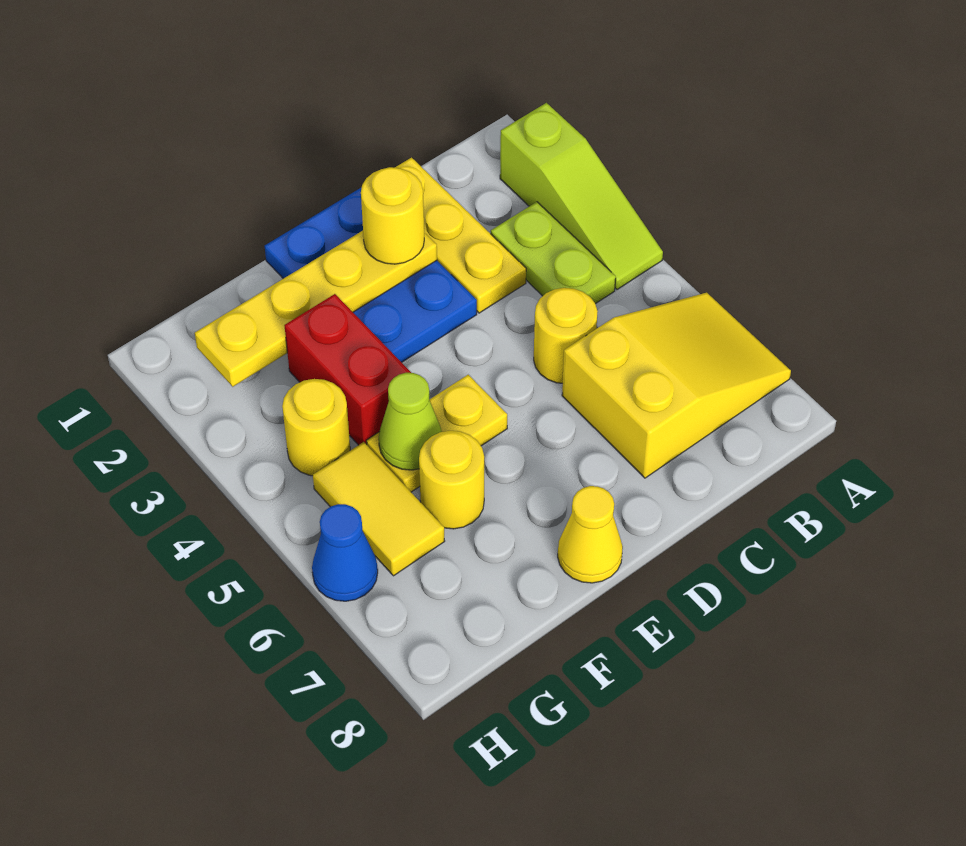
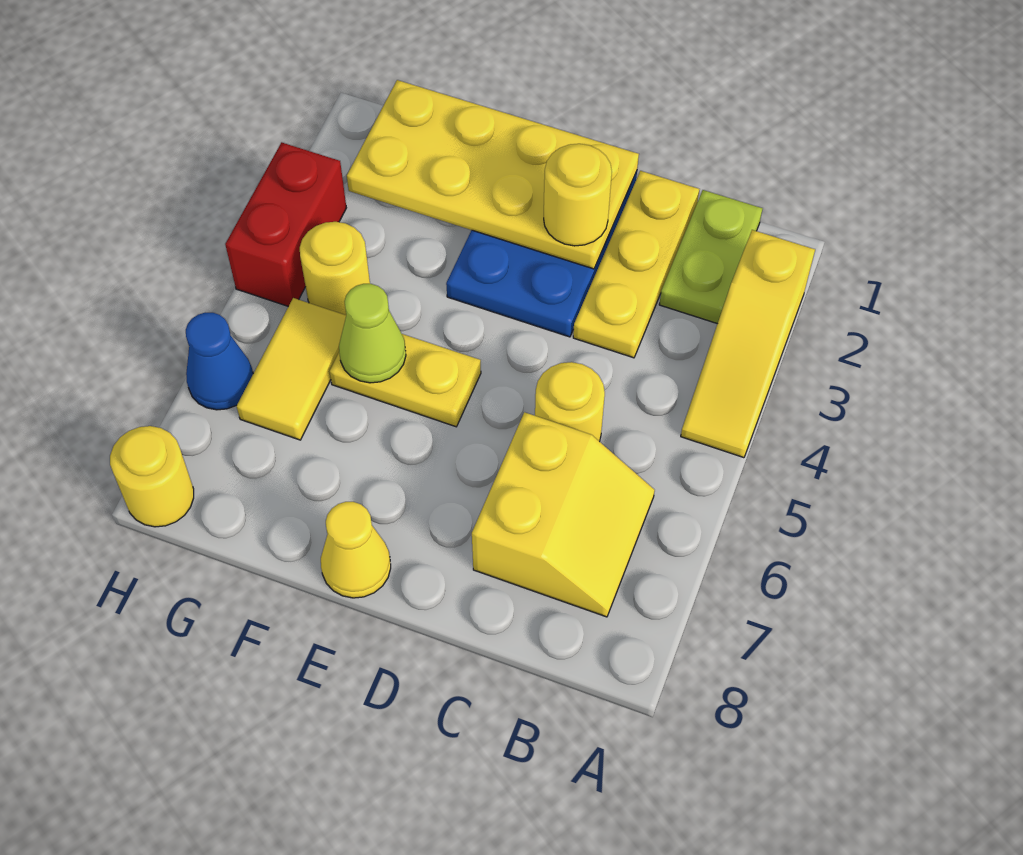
lime 1x3 slope [500,103,663,290] -> yellow 1x3 slope [681,230,815,458]
yellow 2x3 slope [562,293,791,478] -> yellow 2x2 slope [472,412,655,617]
lime 1x2 plate [491,202,616,304] -> lime 1x2 plate moved to [659,190,763,324]
yellow 1x4 plate [195,231,437,387] -> yellow 2x4 plate [347,80,639,269]
red 1x2 brick [284,294,411,445] -> red 1x2 brick moved to [225,142,346,306]
yellow 1x1 round brick [419,431,484,529] -> yellow 1x1 round brick moved to [110,426,194,527]

